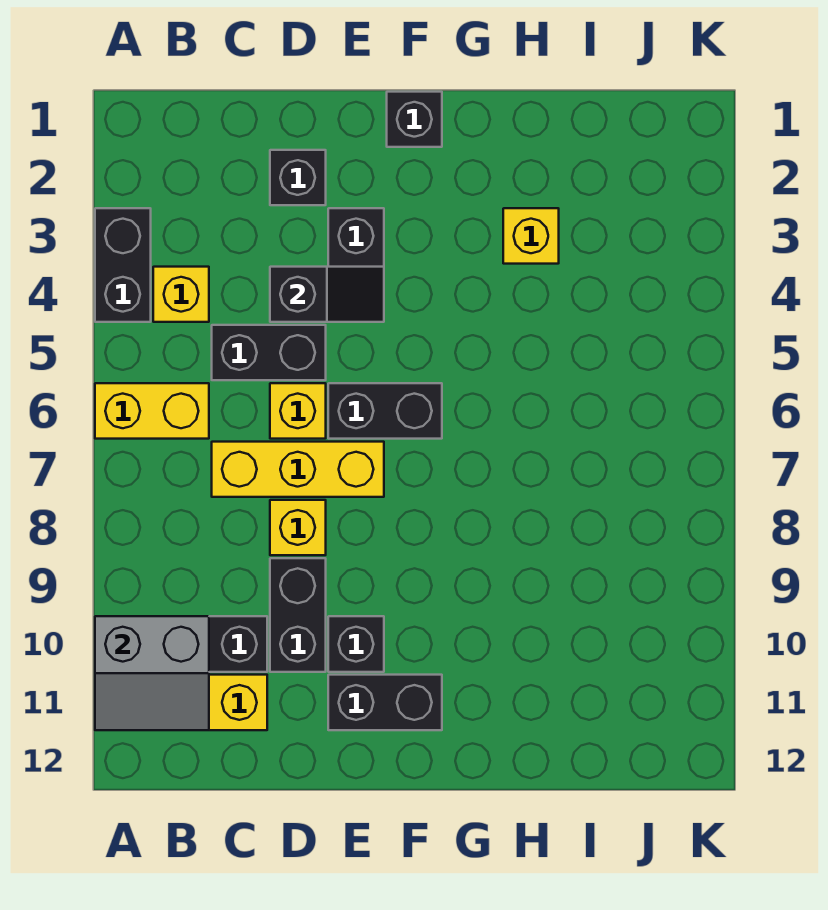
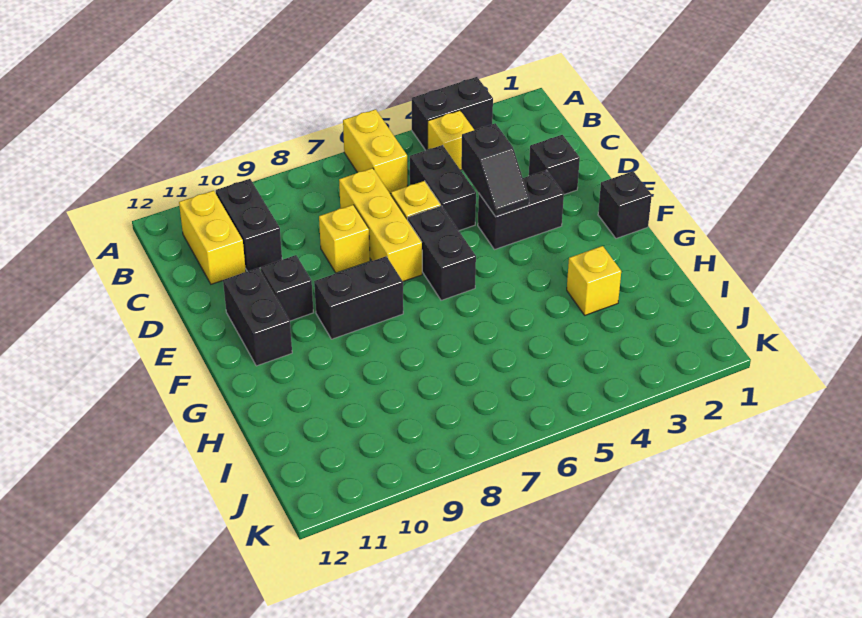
grey 2x2 slope [95,616,209,730] -> none
black 1x2 brick [270,558,326,672] -> black 1x2 brick moved to [314,256,403,339]

